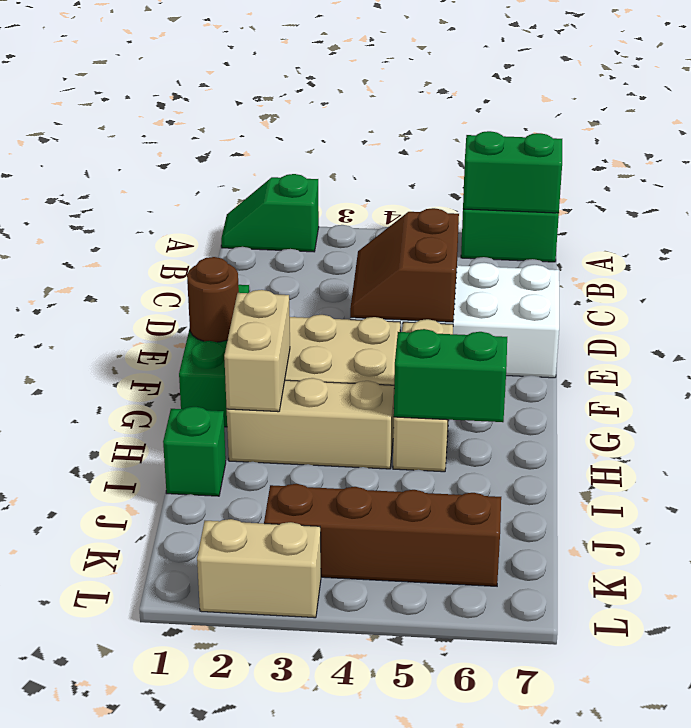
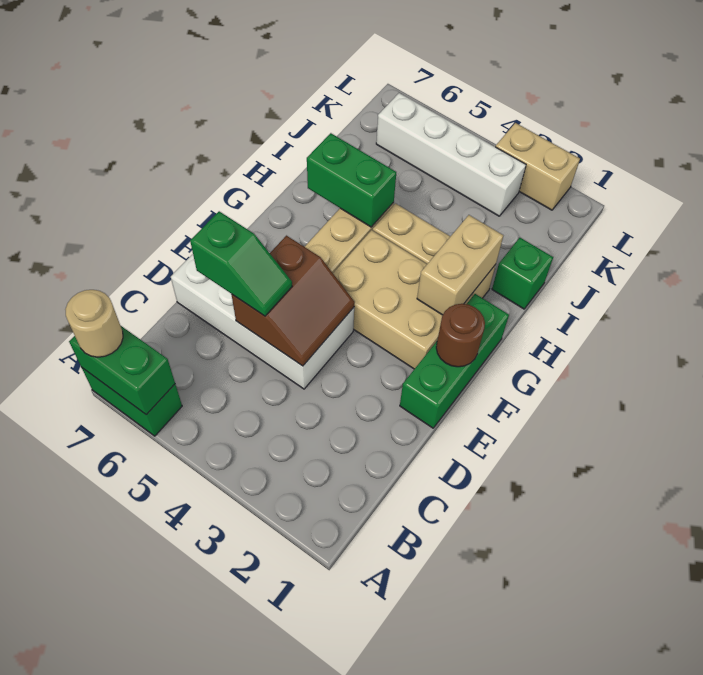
green 1x2 slope [221,174,319,252] -> green 1x2 slope moved to [190,211,292,316]
none -> tan 1x1 round brick [65,290,123,357]
brown 1x4 brick [264,484,501,586] -> white 1x4 brick [376,93,526,216]

